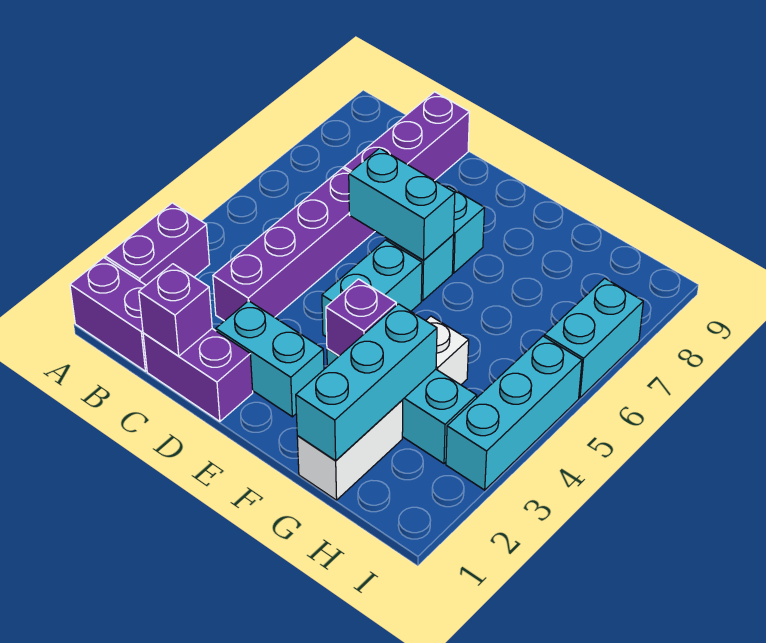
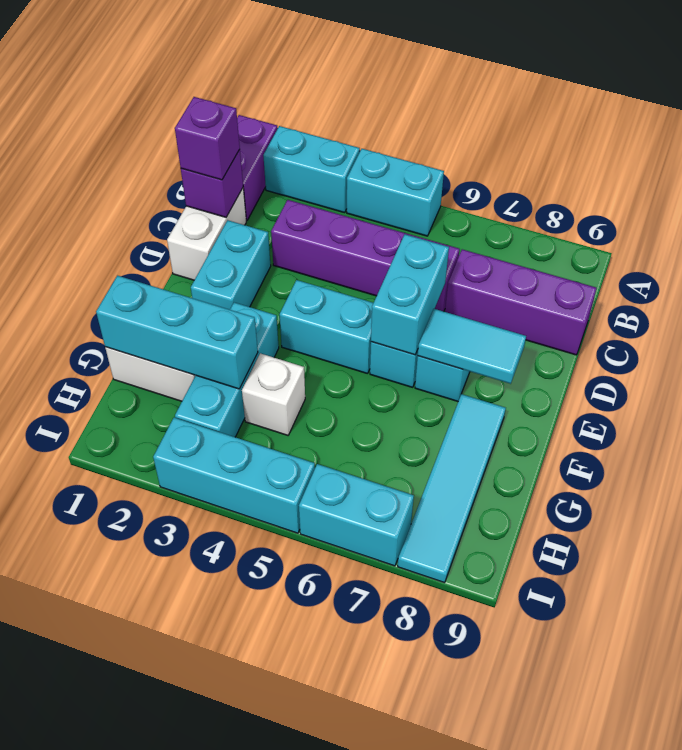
purple 1x2 brick [105,203,210,285] -> cyan 1x2 brick [263,126,360,213]
none -> cyan 1x2 brick [347,149,444,236]
purple 1x2 brick [143,329,253,421] -> white 1x2 brick [167,188,246,280]
none -> cyan 1x2 tile [418,309,526,384]
purple 1x1 brick [326,279,396,356] -> purple 1x1 brick moved to [175,97,240,180]
none -> cyan 1x4 tile [398,394,506,583]

